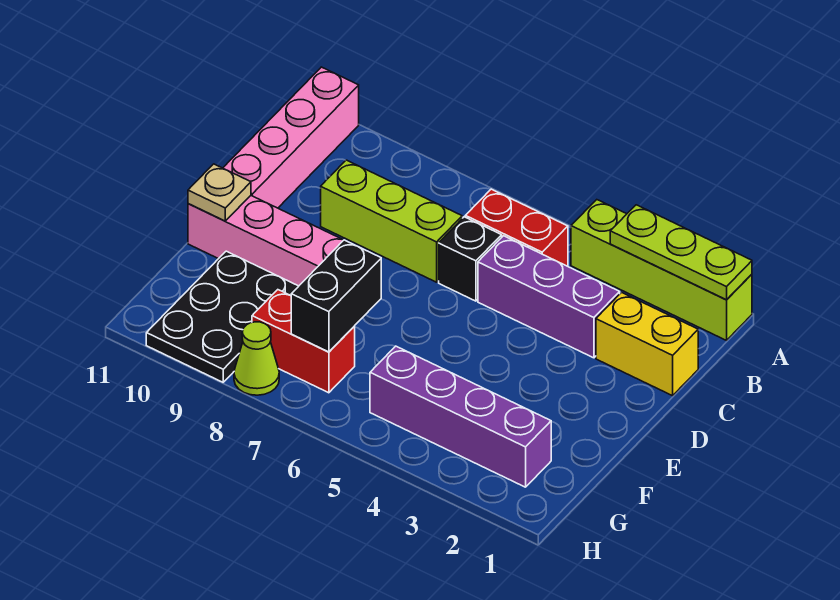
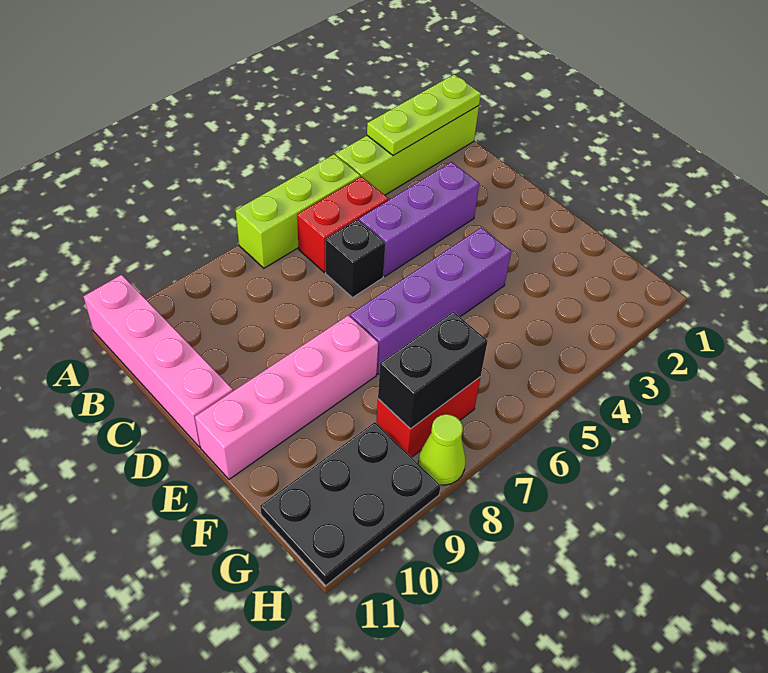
yellow 1x2 brick [596,292,698,396] -> none
lime 1x3 brick [321,160,462,282] -> lime 1x3 brick moved to [236,154,360,268]
tan 1x1 plate [188,164,251,221] -> none
black 1x2 brick [291,240,381,352] -> black 1x2 brick turned to [378,312,488,429]
black 2x3 plate [146,251,299,382] -> black 2x3 plate turned to [260,422,441,585]
purple 1x4 brick [370,346,551,487] -> purple 1x4 brick moved to [350,228,511,374]

